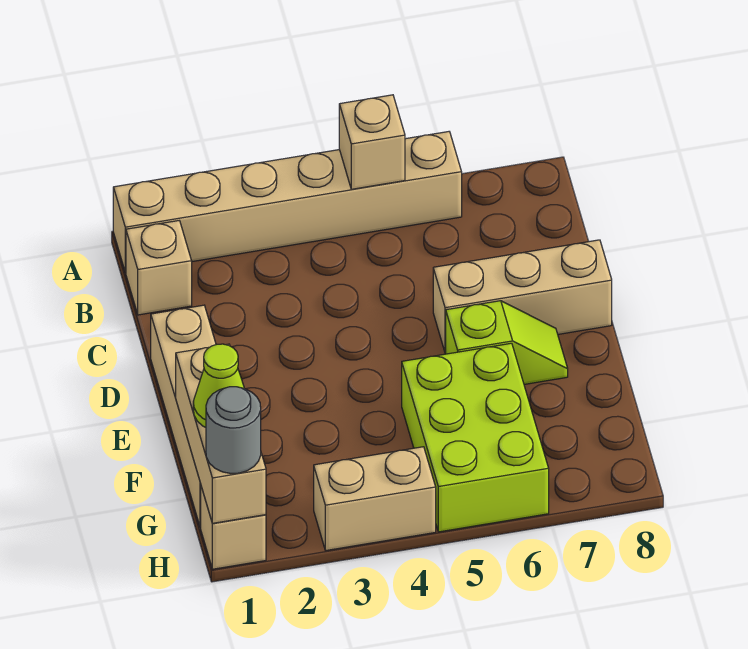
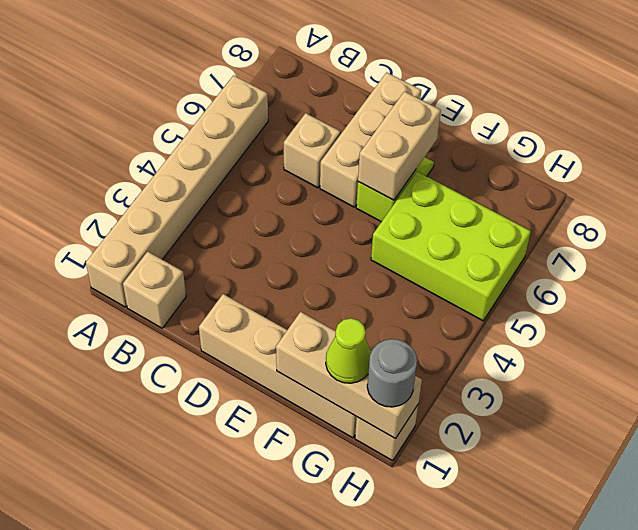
tan 1x1 brick [339,95,405,189] -> tan 1x1 brick moved to [284,113,340,188]
tan 1x2 brick [314,447,436,550] -> tan 1x2 brick moved to [358,91,441,200]

